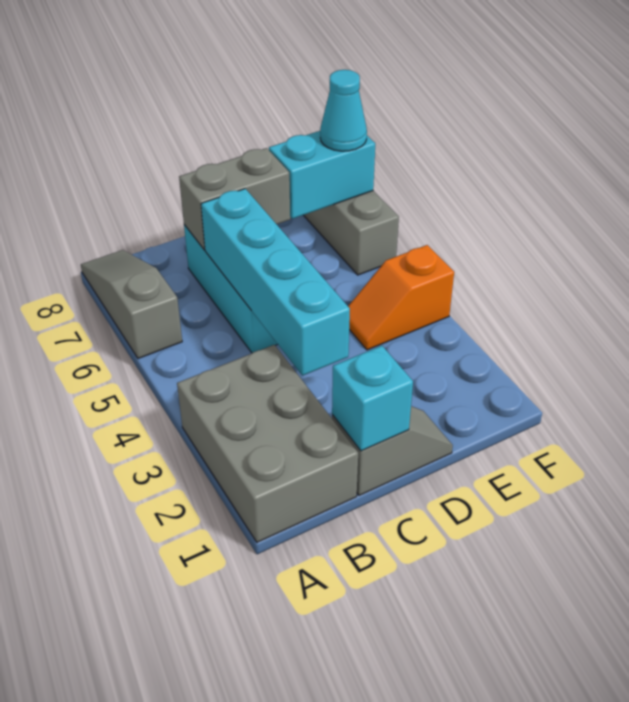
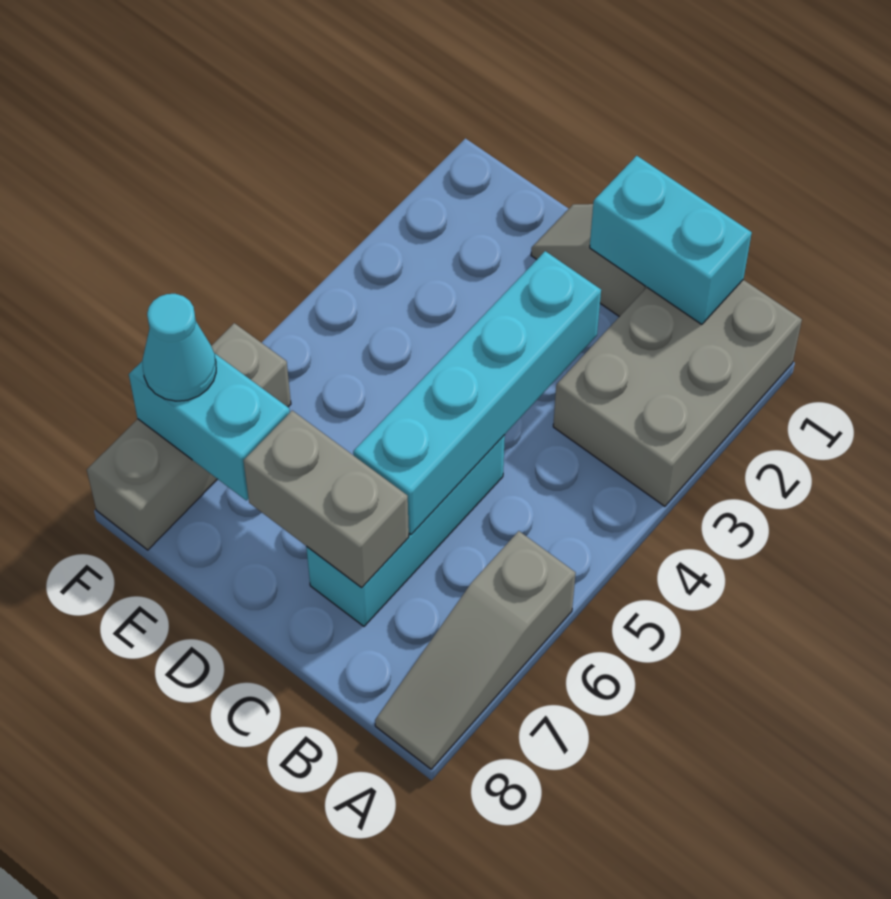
cyan 1x1 brick [332,346,413,451] -> cyan 1x2 brick [590,156,752,325]
orange 1x2 slope [348,245,454,350] -> none

